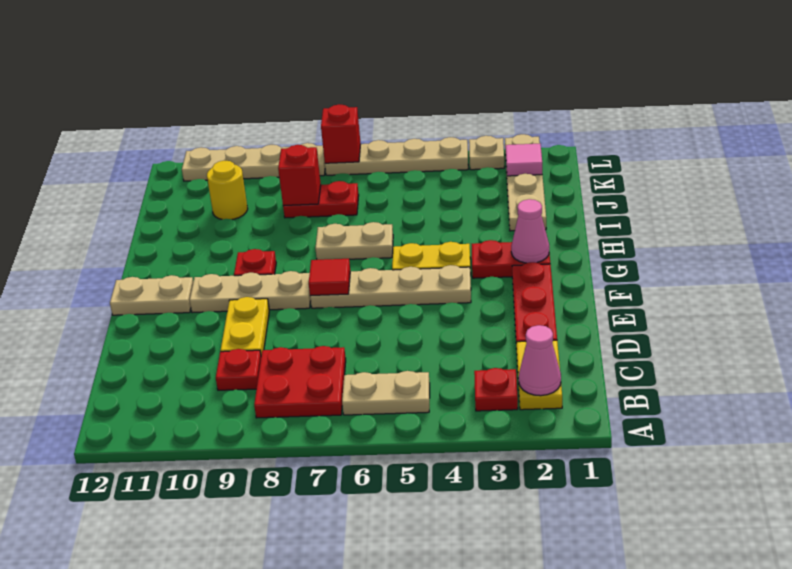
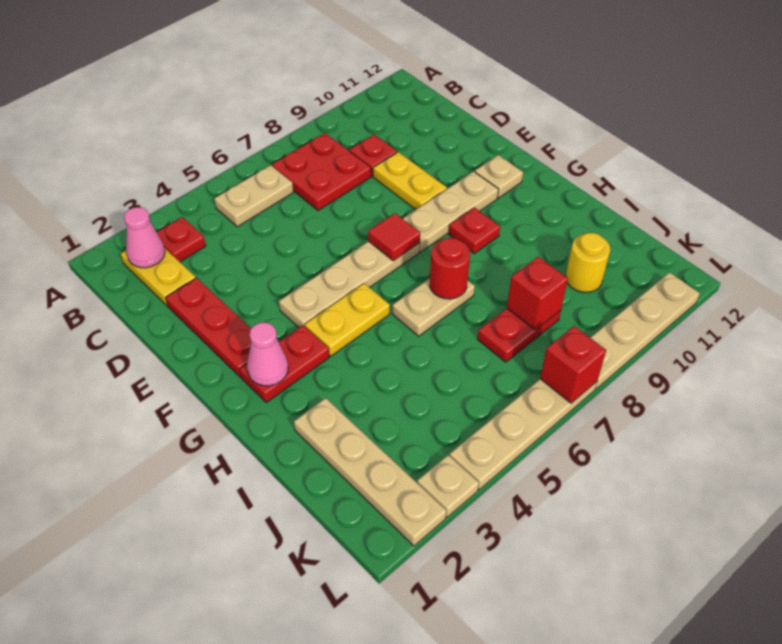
tan 1x2 plate [110,275,193,315] -> tan 1x1 plate [475,155,523,198]
none -> red 1x1 round brick [430,238,470,299]
pink 1x1 tile [506,144,542,176] -> none

